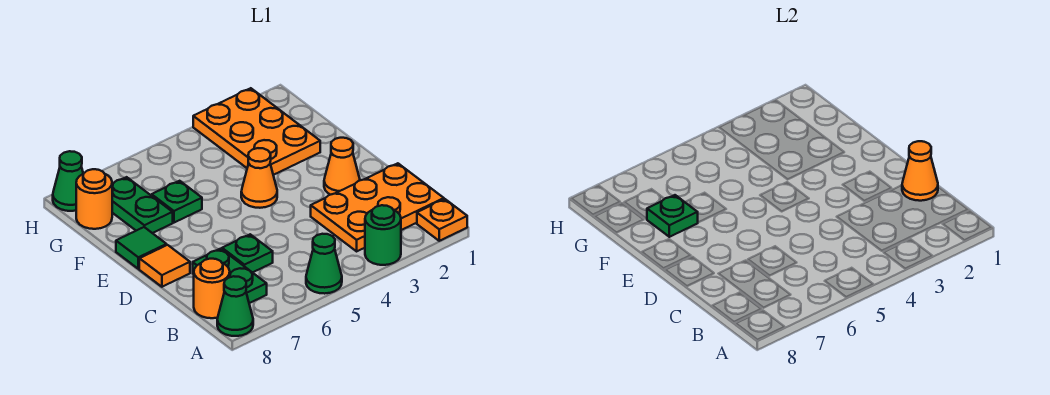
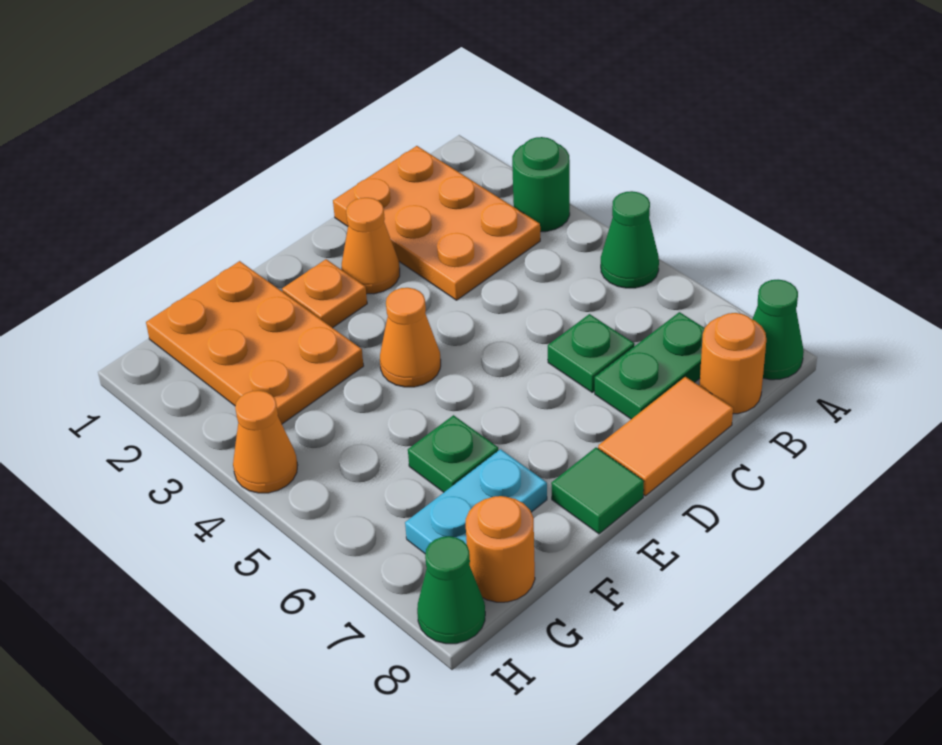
orange 1x1 plate [417,199,467,241] -> orange 1x1 plate moved to [282,259,367,328]
orange 1x1 cone [902,141,938,201] -> orange 1x1 cone moved to [233,391,298,493]
orange 1x1 tile [139,245,190,287] -> orange 1x2 tile [598,377,733,496]
orange 2x3 plate [193,88,320,175] -> orange 2x3 plate turned to [146,261,364,424]
green 1x2 plate [112,177,173,233] -> cyan 1x2 plate [405,449,547,553]
green 1x1 plate [647,195,698,237] -> none

